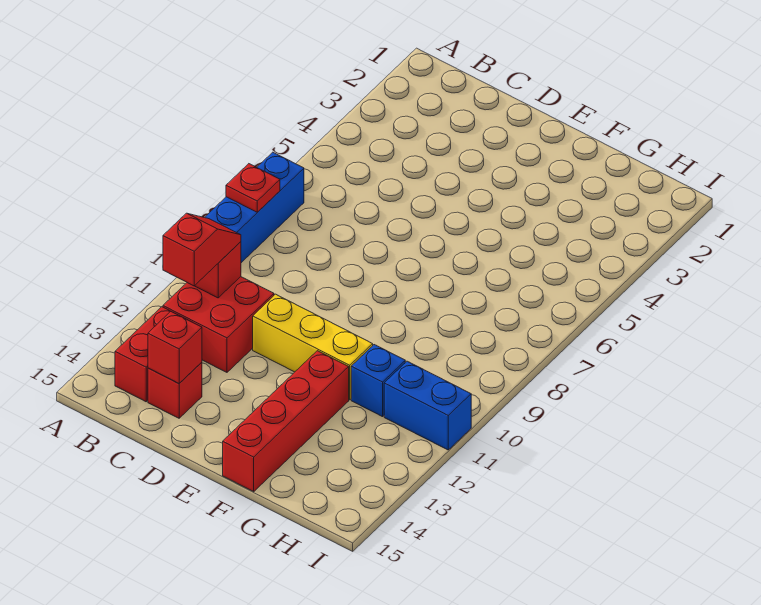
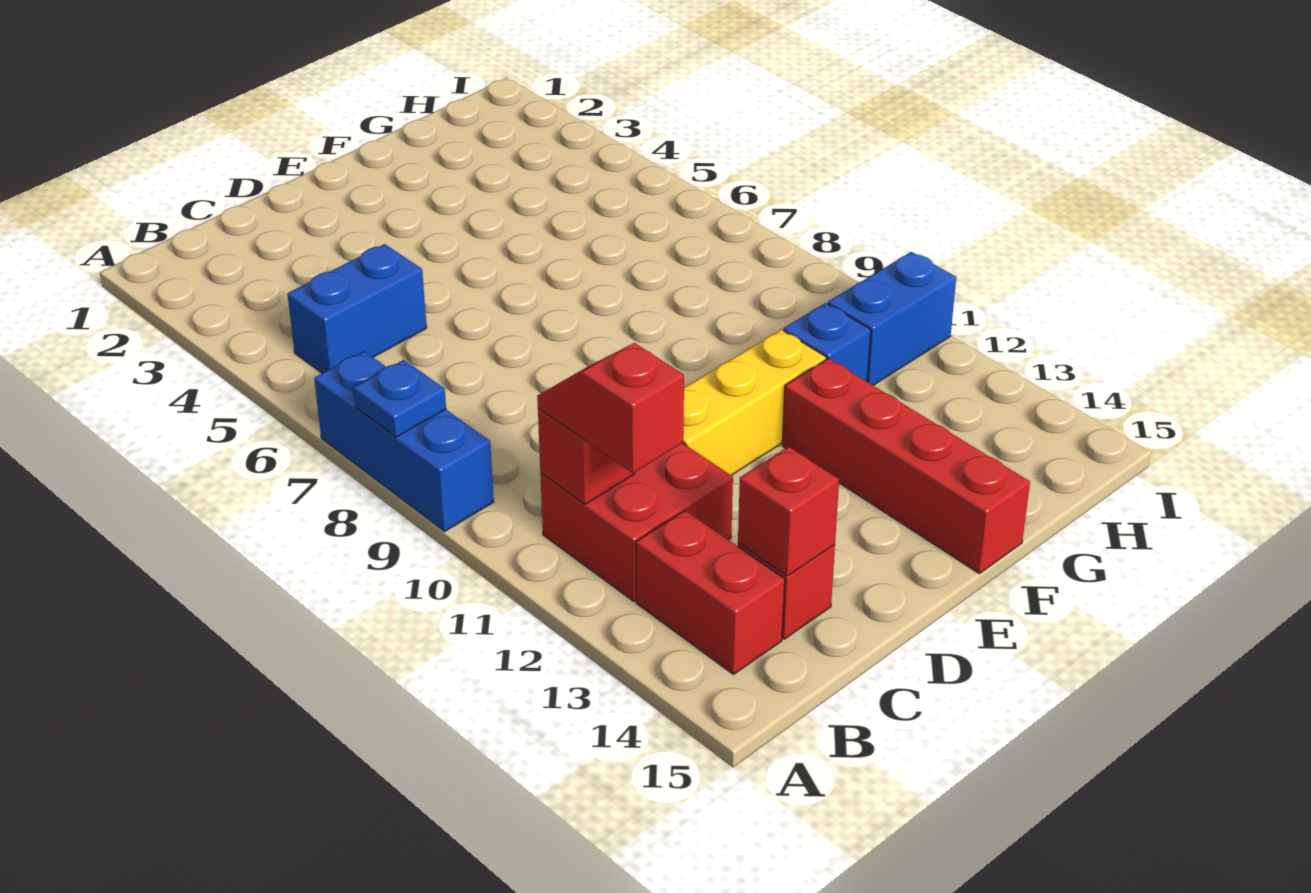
red 1x1 plate [226,164,280,212] -> blue 1x1 plate [353,360,446,437]
none -> blue 1x2 brick [287,244,427,373]

